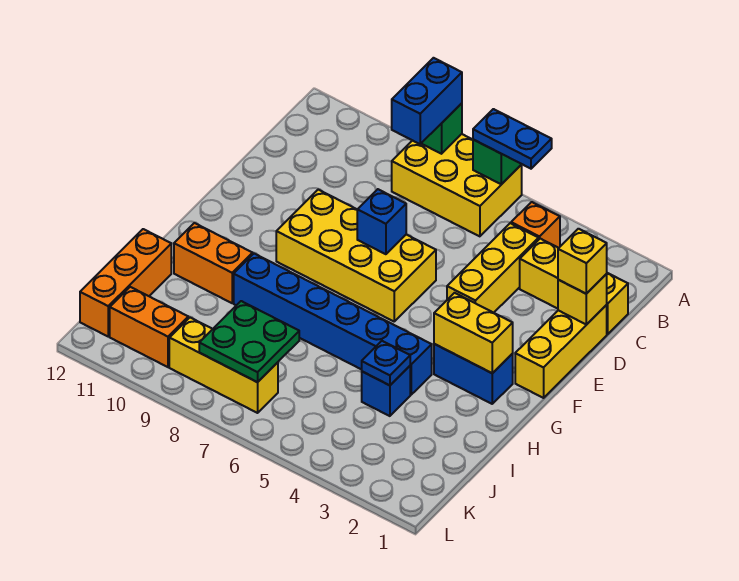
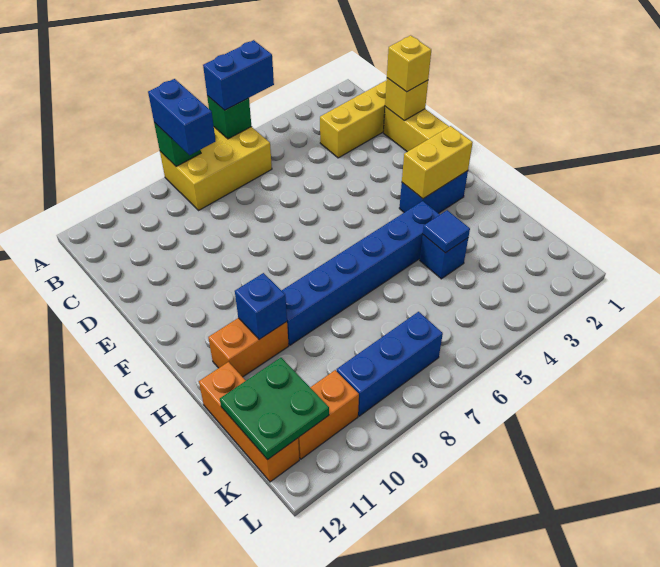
blue 1x2 plate [473,109,552,169] -> blue 1x2 brick [203,40,274,110]
orange 1x1 brick [511,202,560,248] -> none
yellow 1x3 brick [447,223,539,313] -> none
yellow 2x4 brick [276,190,436,321] -> none
blue 1x1 brick [357,189,406,254] -> blue 1x1 brick moved to [235,273,287,339]
blue 1x1 plate [362,341,410,385] -> blue 1x1 tile [423,210,470,253]
green 2x2 plate [199,301,299,382] -> green 2x2 plate moved to [220,358,329,460]
yellow 1x3 brick [169,318,278,413] -> blue 1x3 brick [337,312,443,416]

